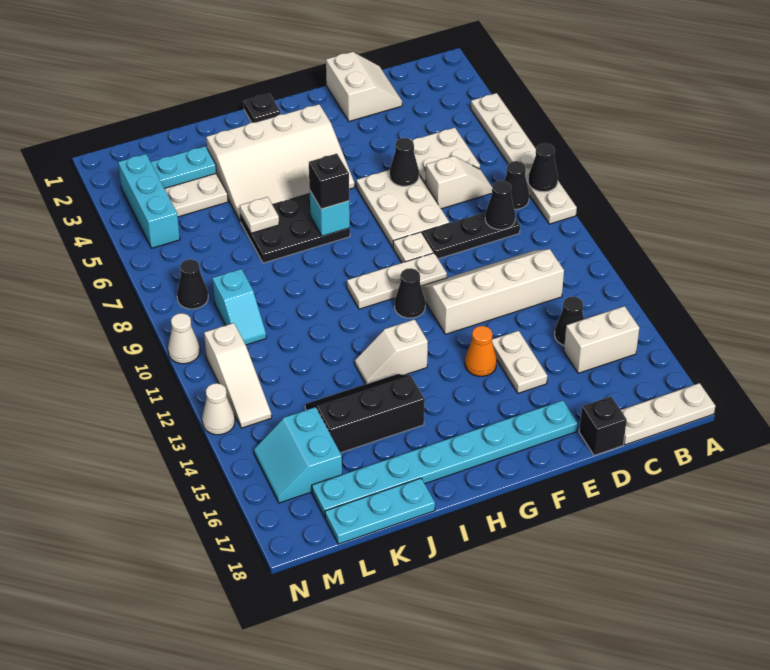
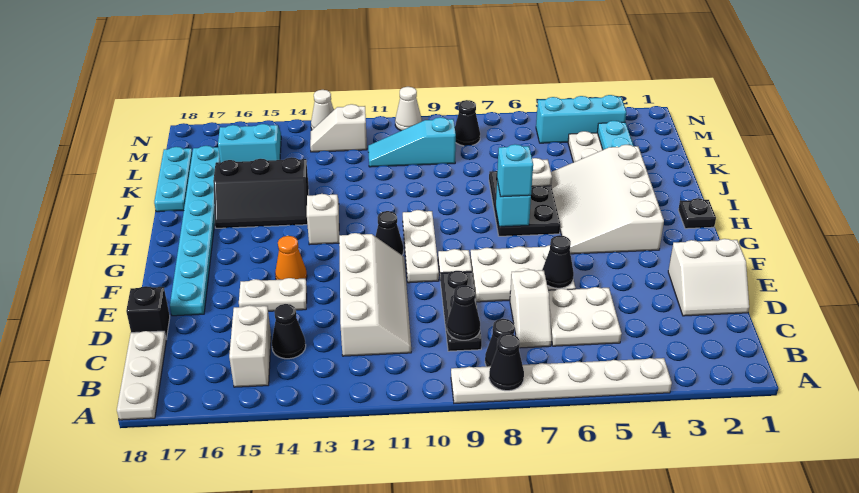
black 1x1 brick [309,154,349,209] -> cyan 1x1 brick [497,144,533,197]
black 2x3 slope [305,374,424,453] -> black 2x3 slope turned to [213,157,309,228]
cyan 1x2 slope [212,269,266,345] -> cyan 1x3 slope [368,117,456,167]
white 1x3 slope [204,323,272,428] -> white 1x2 slope [310,104,367,152]

